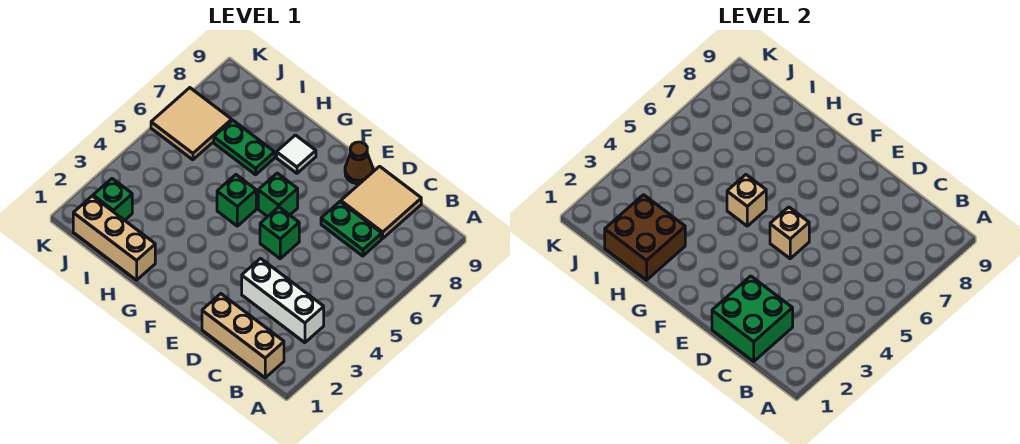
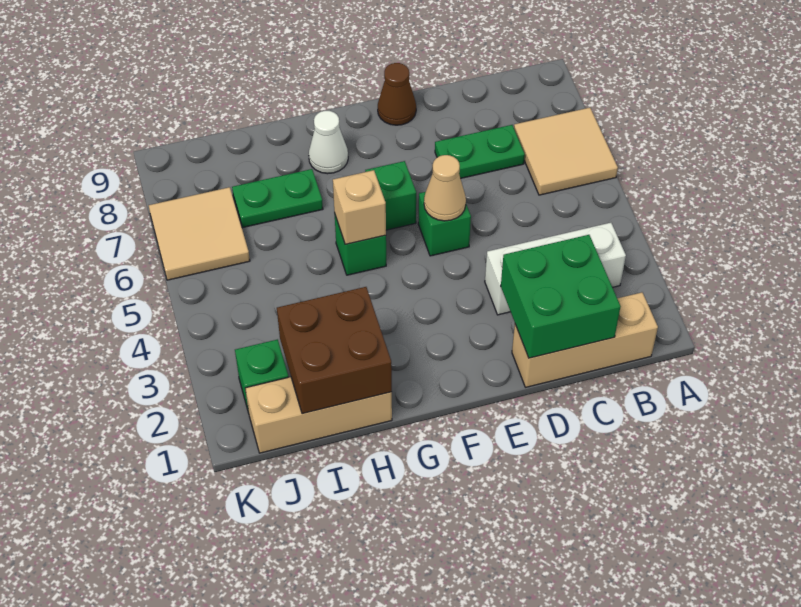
tan 2x2 tile [341,166,421,238] -> tan 2x2 tile moved to [514,108,618,195]
tan 1x1 brick [770,207,809,259] -> tan 1x1 cone [424,155,466,221]
white 1x1 tile [277,135,316,173] -> white 1x1 cone [309,111,348,174]

